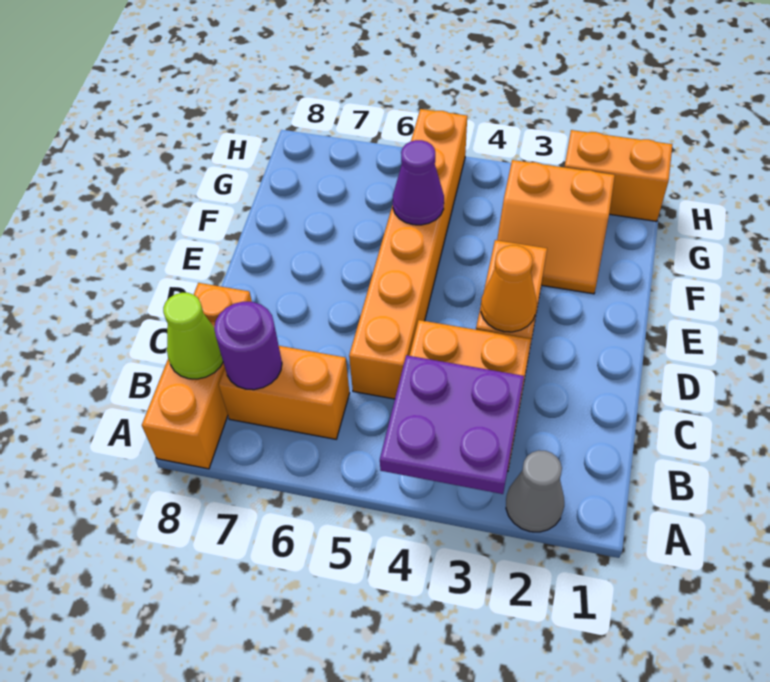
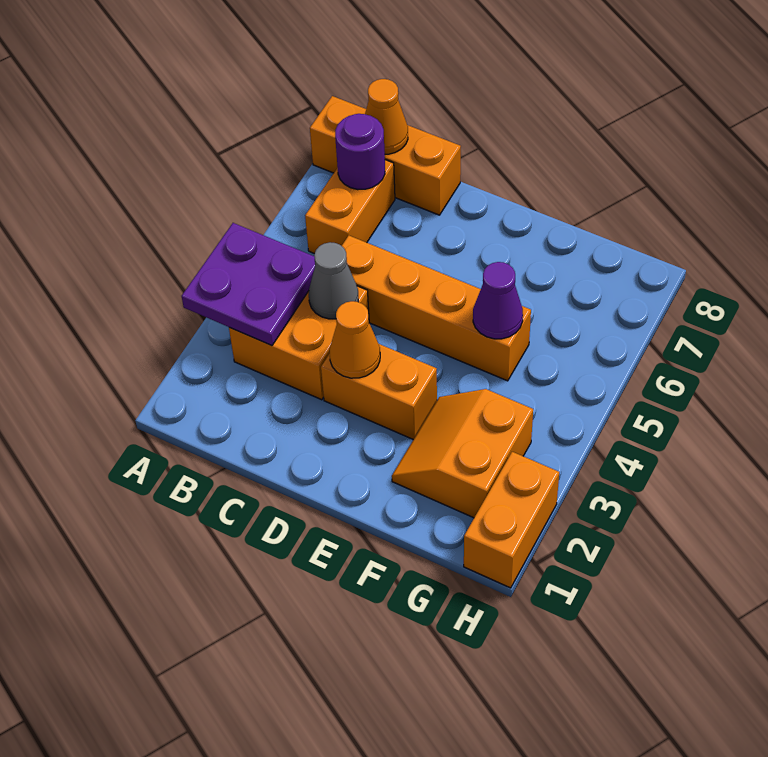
grey 1x1 cone [506,450,564,532] -> grey 1x1 cone moved to [309,242,358,319]
lime 1x1 cone [163,293,223,379] -> orange 1x1 cone [365,79,408,154]
orange 1x6 brick [349,109,467,399] -> orange 1x4 brick [342,236,531,381]

